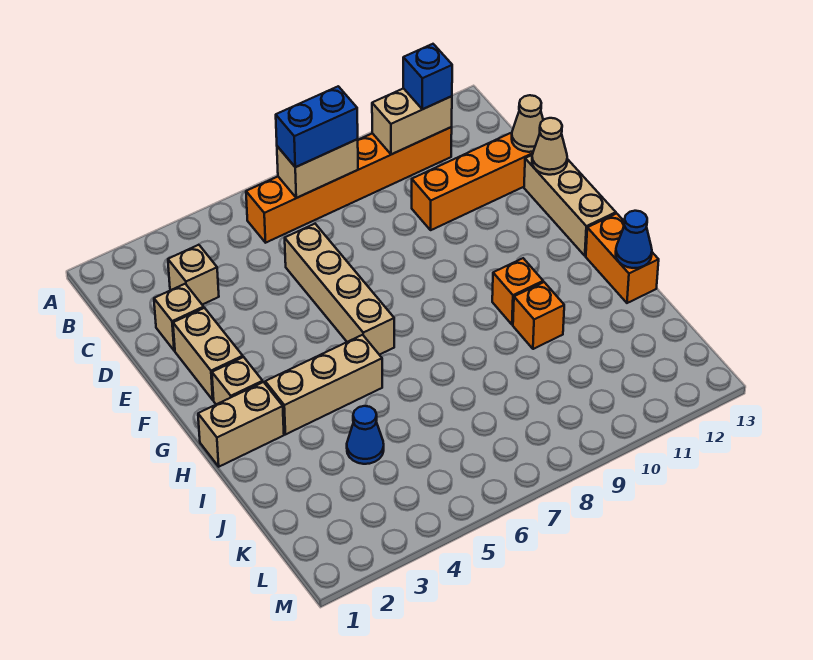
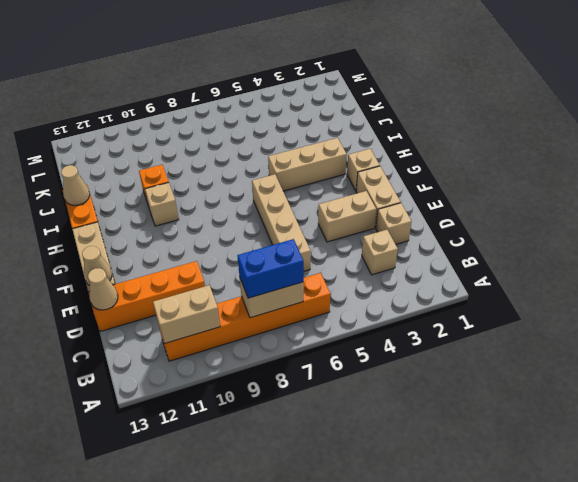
blue 1x1 brick [403,44,452,109] -> none
tan 1x2 brick [198,382,284,467] -> tan 1x2 brick moved to [318,191,376,242]
orange 1x1 brick [492,258,543,325] -> tan 1x1 brick [145,183,179,226]
blue 1x1 cone [616,211,652,268] -> tan 1x1 cone [61,165,90,205]
blue 1x1 cone [347,406,384,464] -> none

